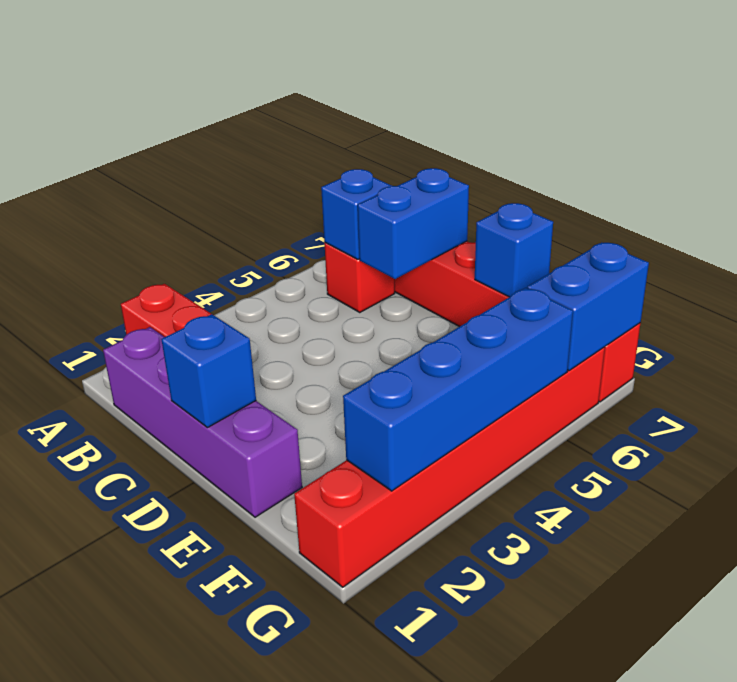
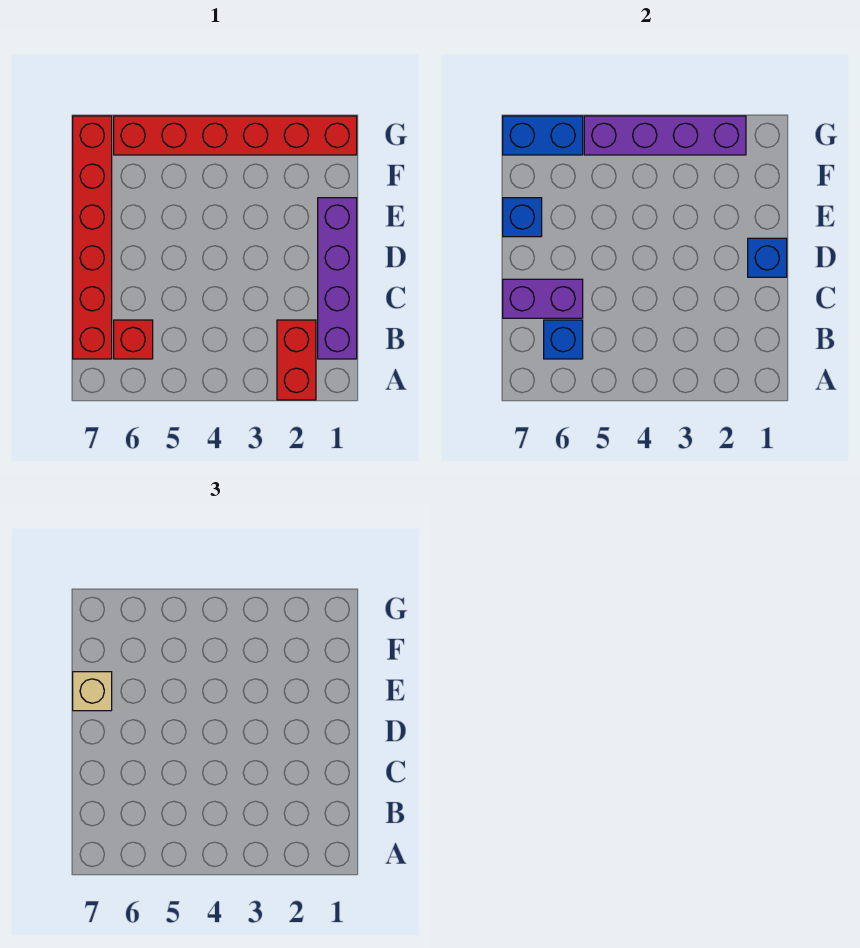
blue 1x2 brick [358,168,469,279] -> purple 1x2 brick [503,279,583,318]
none -> tan 1x1 brick [73,672,112,711]
blue 1x4 brick [343,288,573,491] -> purple 1x4 brick [584,116,746,155]

